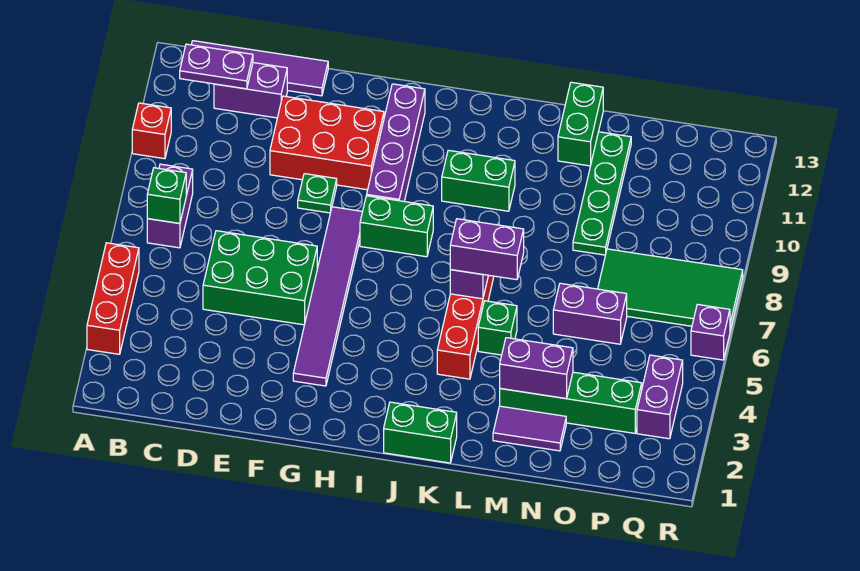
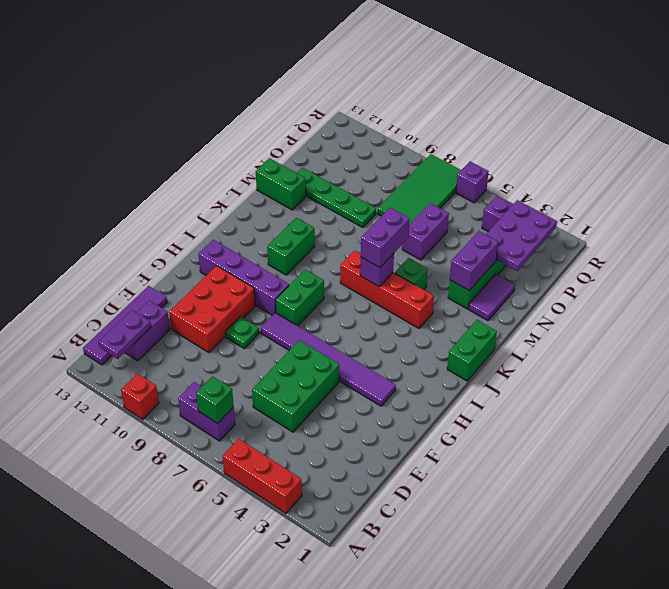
none -> purple 2x3 plate [486,200,557,271]

